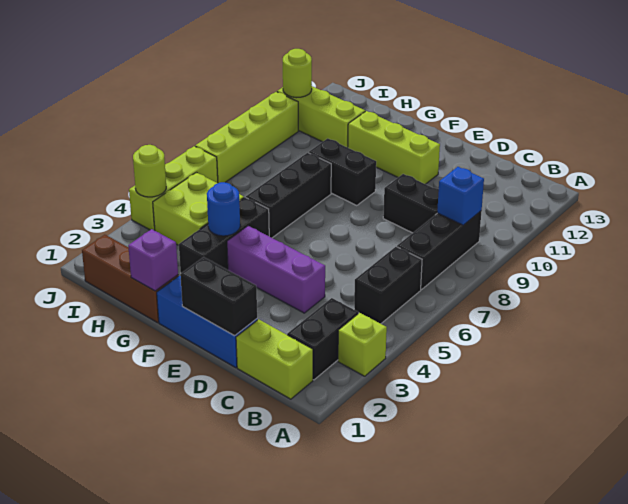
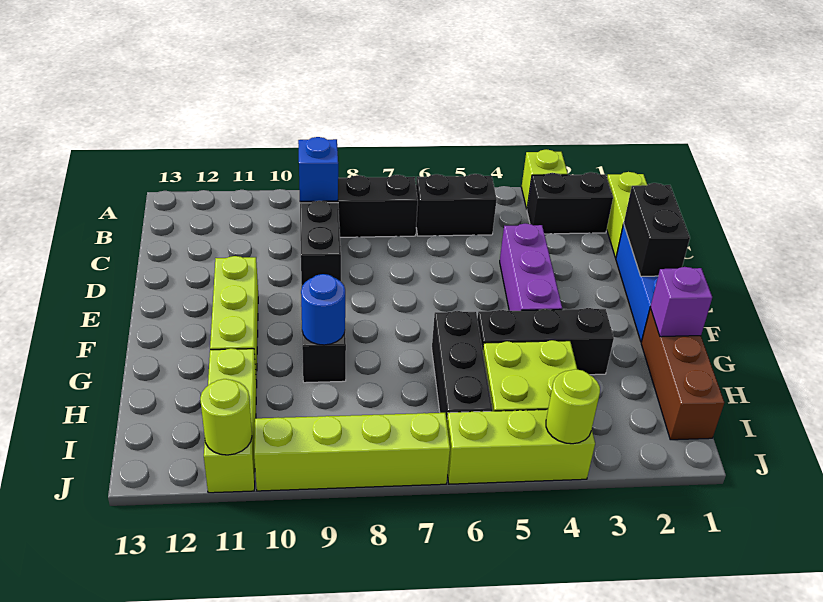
blue 1x1 round brick [207,182,240,236] -> blue 1x1 round brick moved to [301,274,345,345]
black 1x3 brick [246,153,331,238] -> black 1x3 brick turned to [432,311,493,420]

